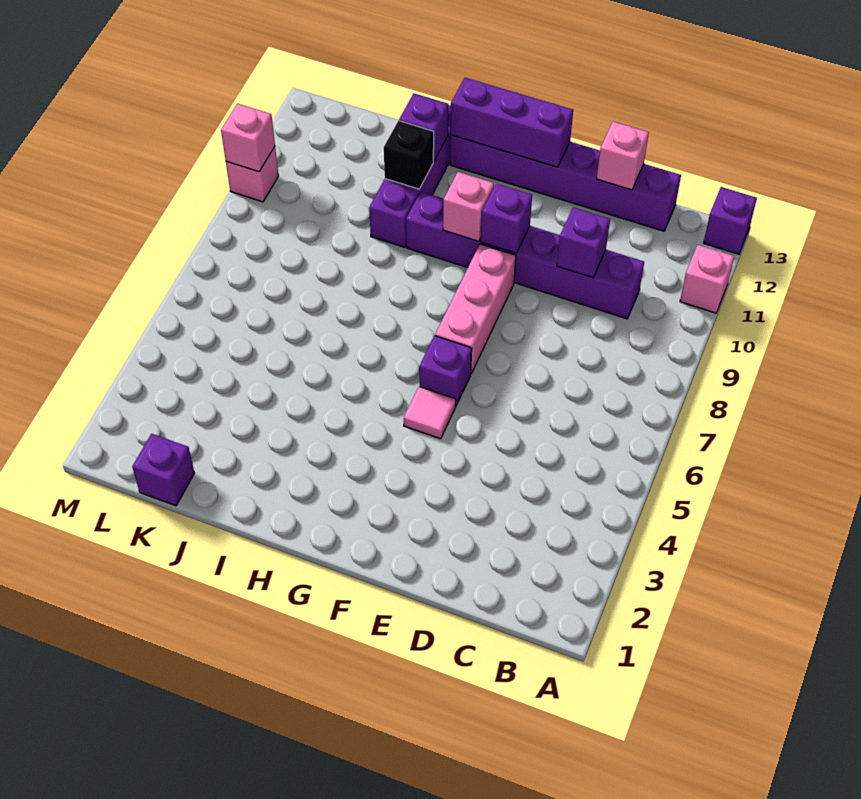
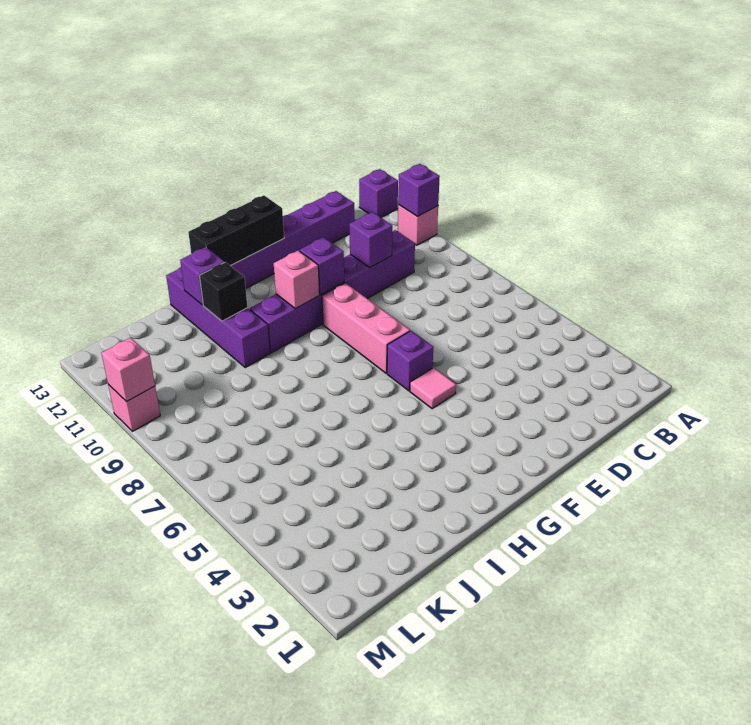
pink 1x1 brick [597,122,649,190] -> none
purple 1x3 brick [450,78,573,167] -> black 1x3 brick [188,195,284,266]
purple 1x1 brick [132,434,194,506] -> purple 1x1 brick moved to [398,164,440,217]

